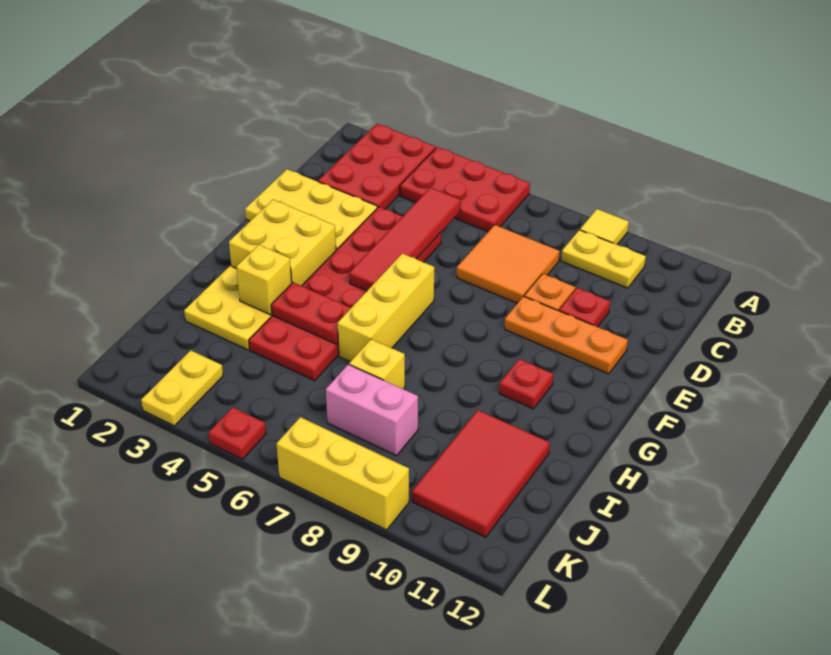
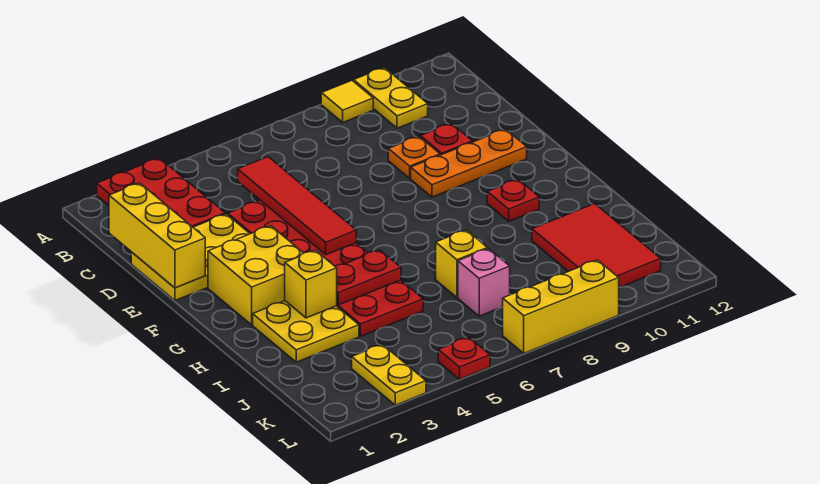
red 2x3 plate [400,147,530,232] -> none
yellow 1x2 plate [561,230,646,288] -> yellow 1x2 plate turned to [354,68,428,128]
orange 2x2 tile [457,225,560,303] -> none
yellow 1x3 brick [338,253,434,362] -> yellow 1x3 brick moved to [109,183,205,288]
pink 1x2 brick [326,364,418,456] -> pink 1x1 brick [458,249,510,316]

